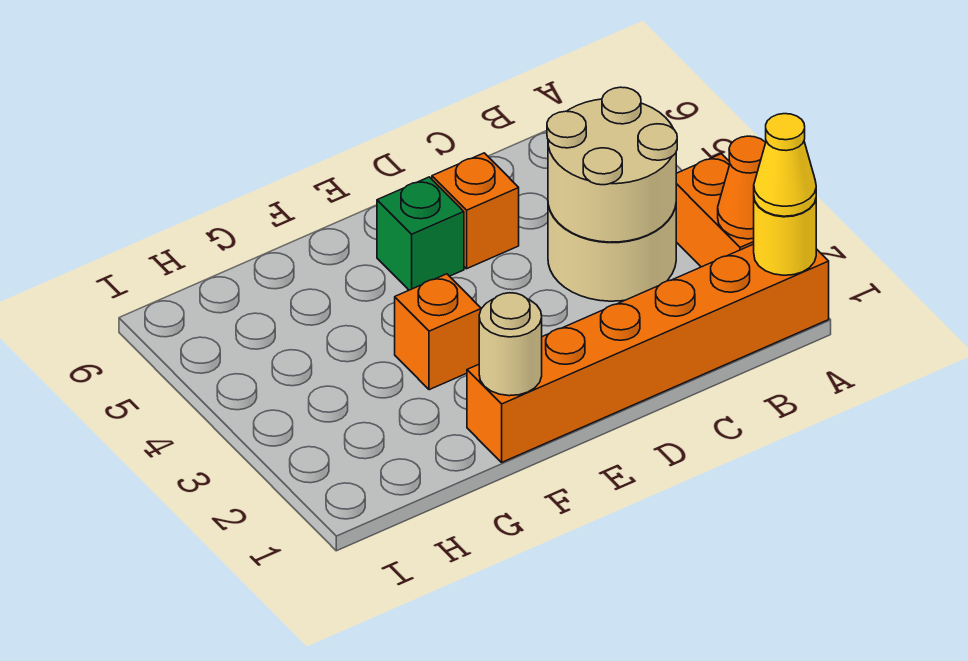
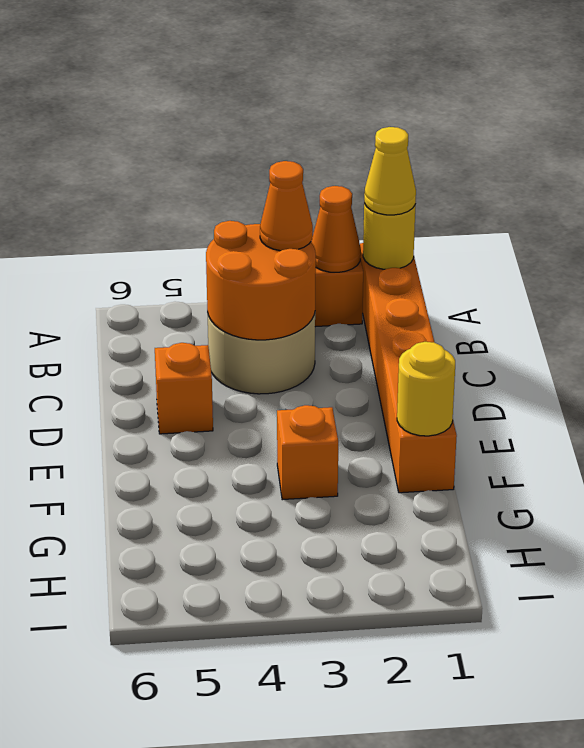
tan 2x2 round brick [547,87,677,242] -> orange 2x2 round brick [206,221,316,340]
none -> orange 1x1 cone [260,161,313,251]
green 1x1 brick [377,177,464,290] -> none
tan 1x1 round brick [479,293,542,396] -> yellow 1x1 round brick [397,341,455,436]

